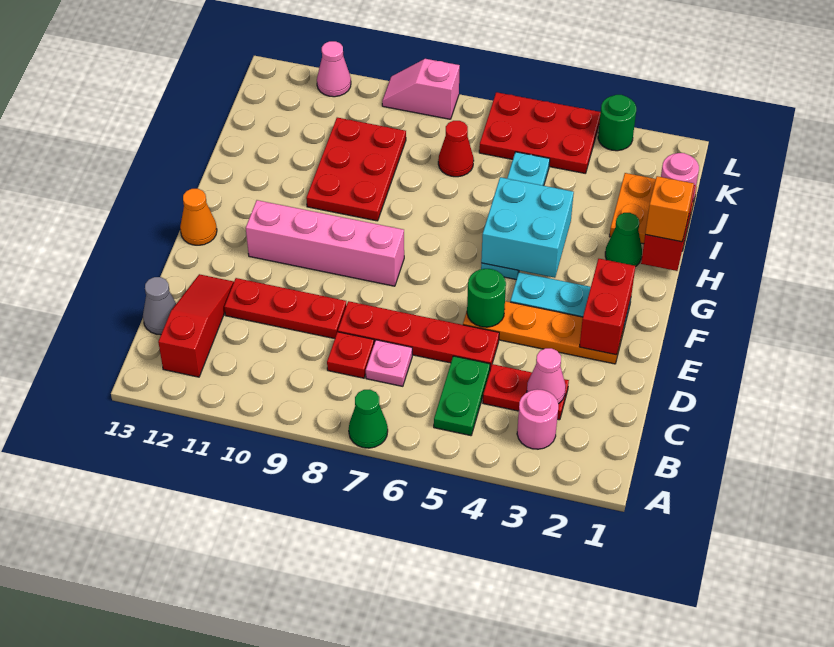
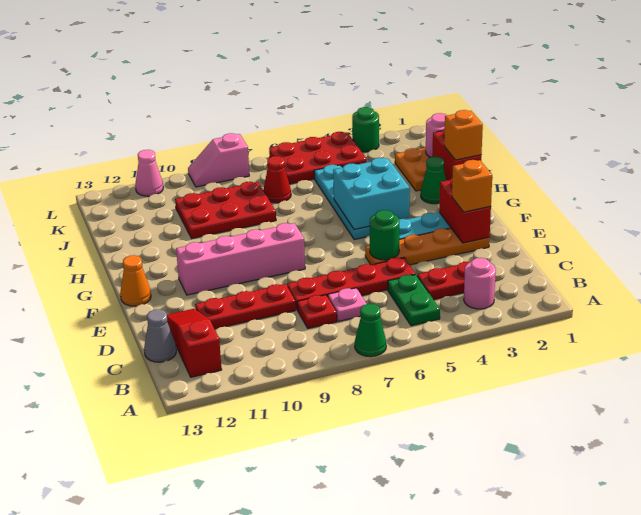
pink 1x1 cone [527,348,566,404] -> none
none -> orange 1x1 brick [452,160,492,212]
red 2x3 plate [306,118,406,221] -> red 2x3 plate turned to [175,182,276,238]

